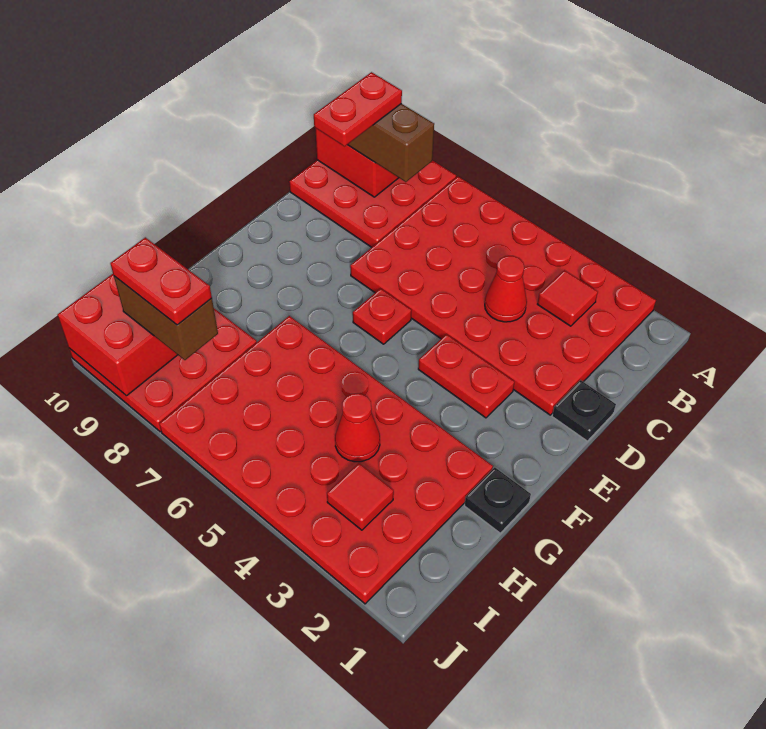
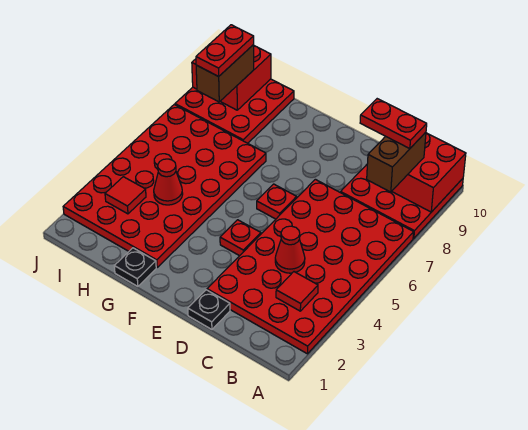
red 1x2 plate [418,334,515,418] -> red 1x1 plate [220,220,261,256]

